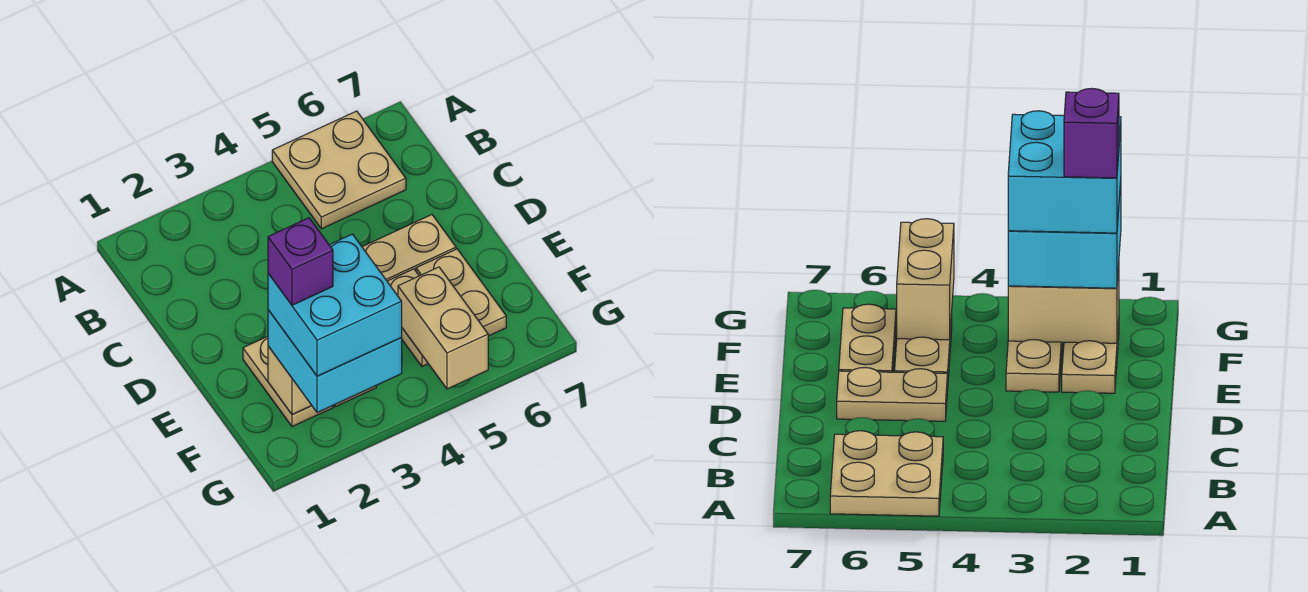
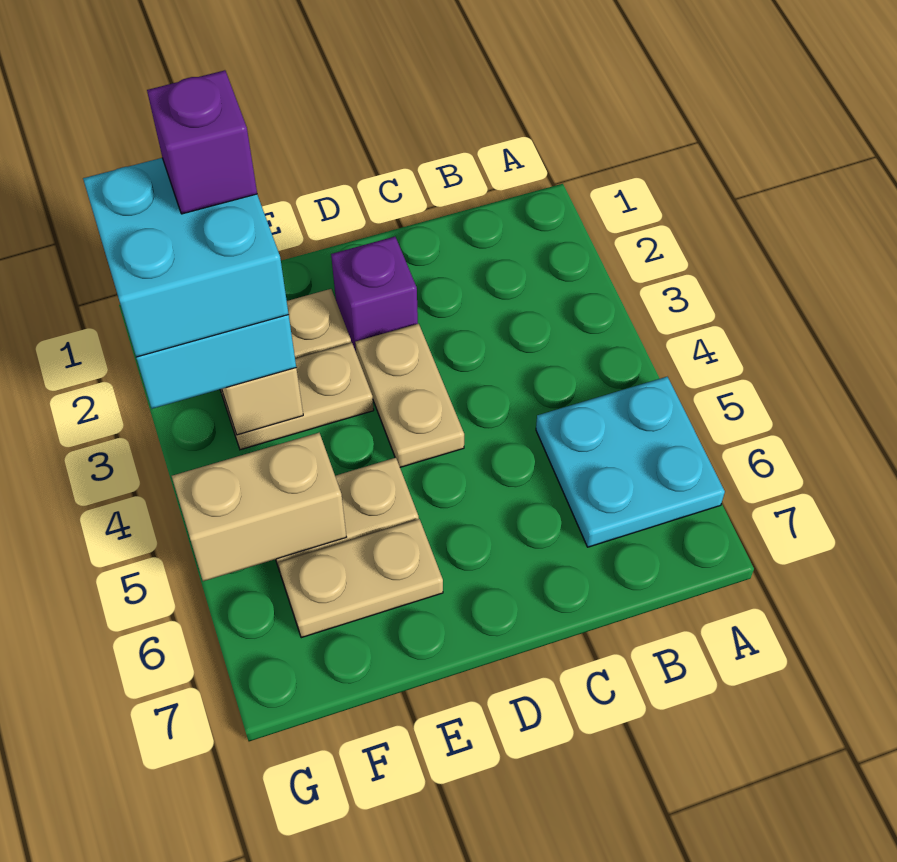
tan 2x2 plate [272,111,406,229] -> cyan 2x2 plate [536,377,725,547]
none -> purple 1x1 brick [331,237,418,352]
tan 1x2 plate [362,215,456,281] -> tan 1x2 plate moved to [355,324,464,467]

